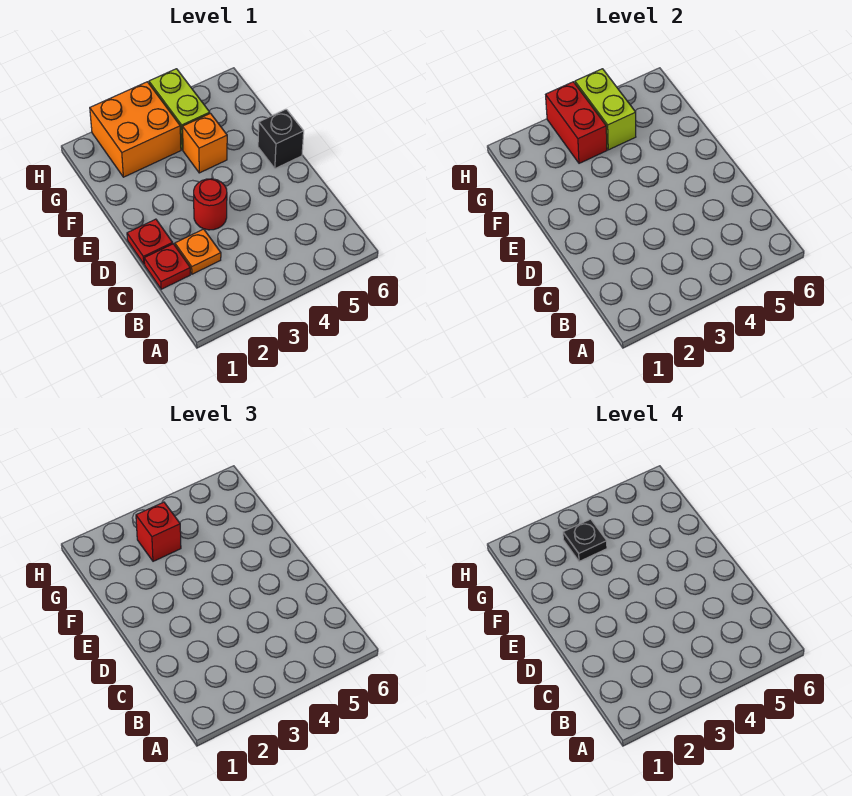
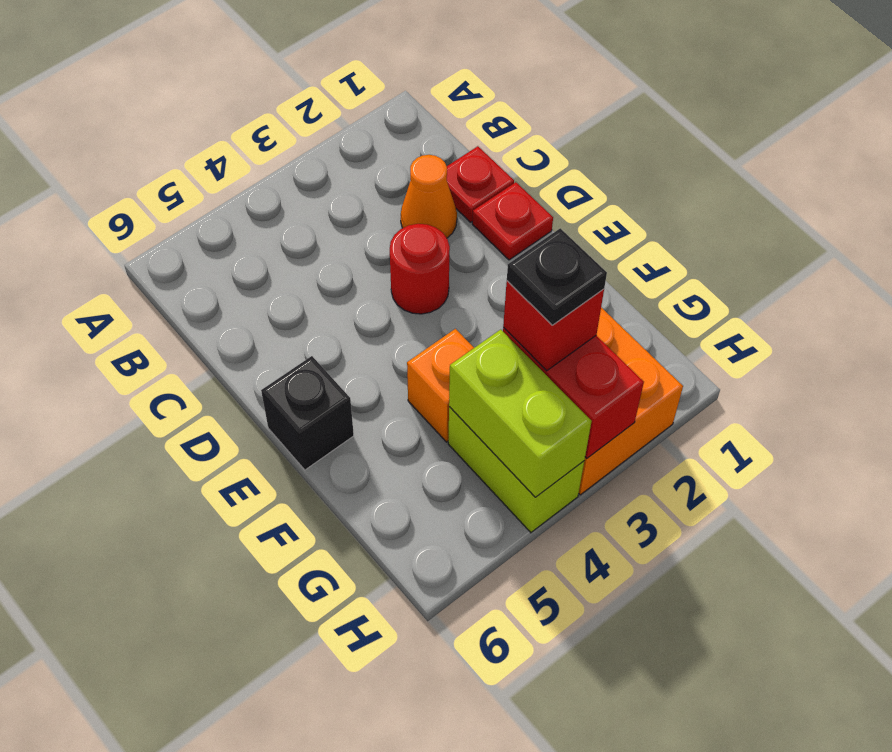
orange 1x1 plate [175,229,221,274] -> orange 1x1 cone [401,155,457,238]

